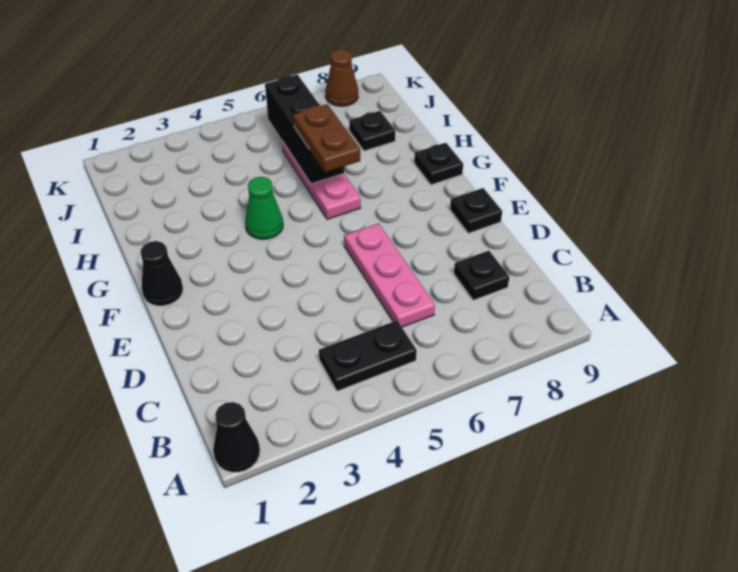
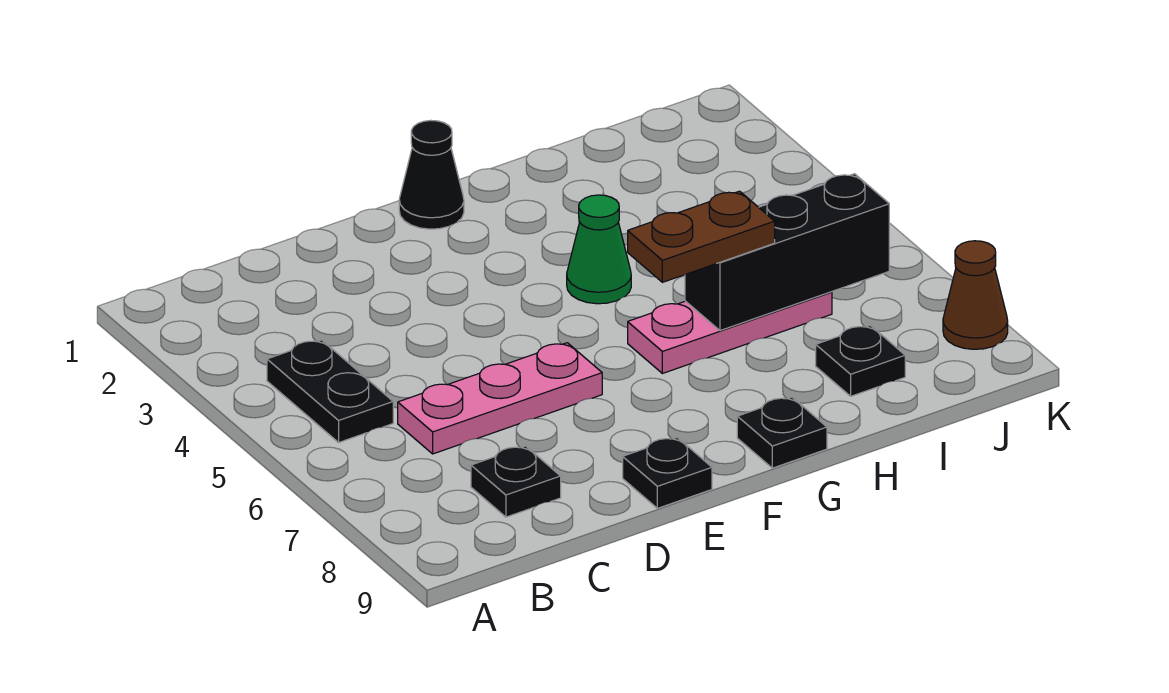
black 1x1 cone [213,402,260,472] -> none

